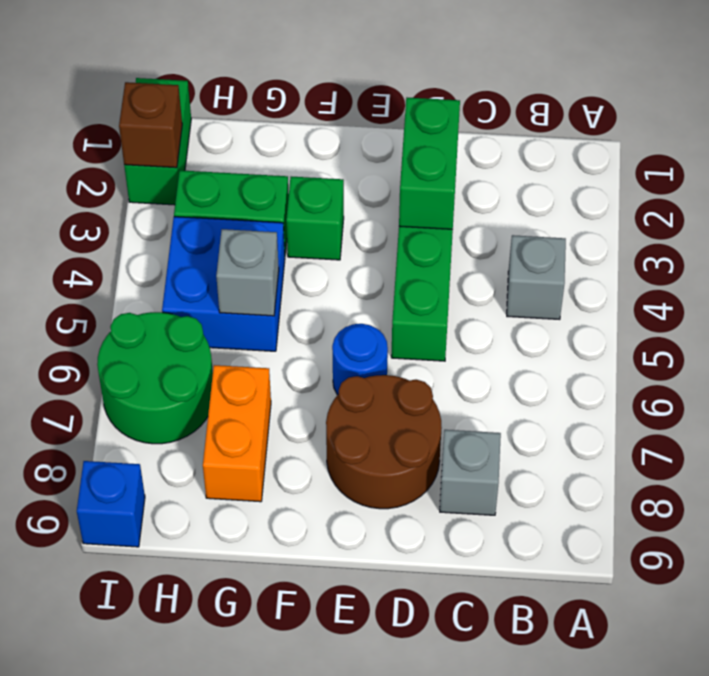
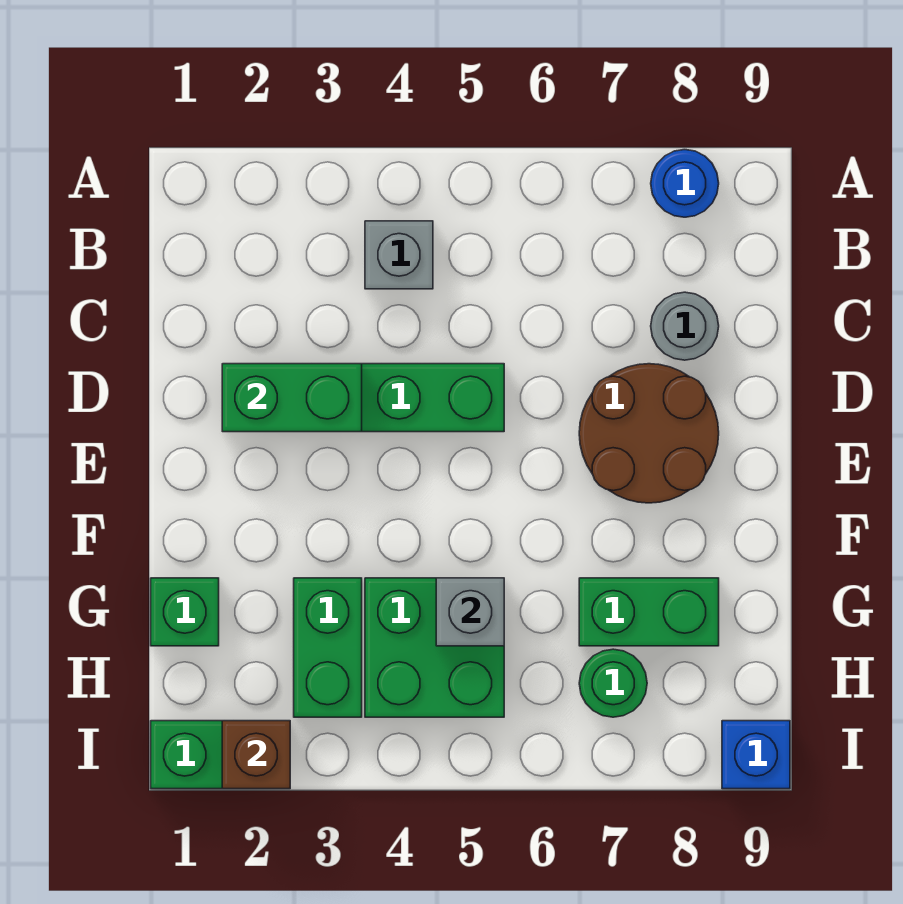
grey 1x1 brick [440,430,501,515] -> grey 1x1 round brick [651,292,719,360]
blue 1x1 round brick [332,324,388,395] -> blue 1x1 round brick moved to [651,150,719,217]
green 1x1 brick [286,177,344,260] -> green 1x1 brick moved to [151,578,219,646]
blue 2x2 brick [162,217,285,351] -> green 2x2 brick [365,578,504,717]
orange 1x2 brick [203,365,271,502] -> green 1x2 brick [579,578,719,646]
green 2x2 round brick [97,312,213,444] -> green 1x1 round brick [579,649,647,717]

